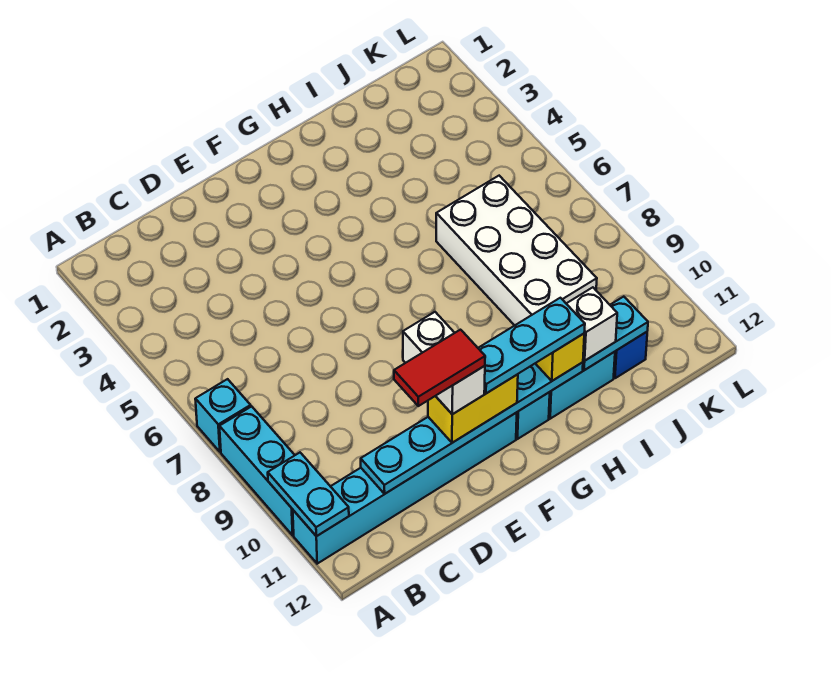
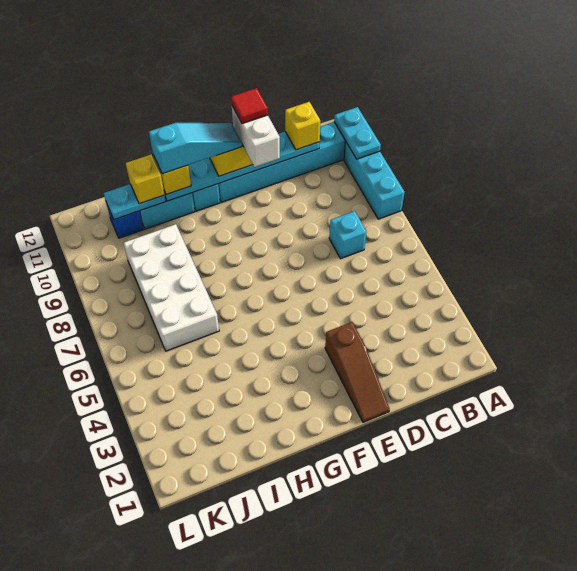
cyan 1x1 brick [195,379,251,452] -> cyan 1x1 brick moved to [329,211,366,259]
none -> yellow 1x1 brick [285,102,320,150]
red 1x2 tile [394,330,485,406] -> red 1x1 tile [231,88,268,124]
none -> brown 1x3 slope [325,322,390,422]
cyan 1x3 plate [478,298,585,393] -> cyan 1x3 slope [149,123,242,174]
white 1x1 brick [566,287,617,361] -> yellow 1x1 brick [126,154,165,204]

